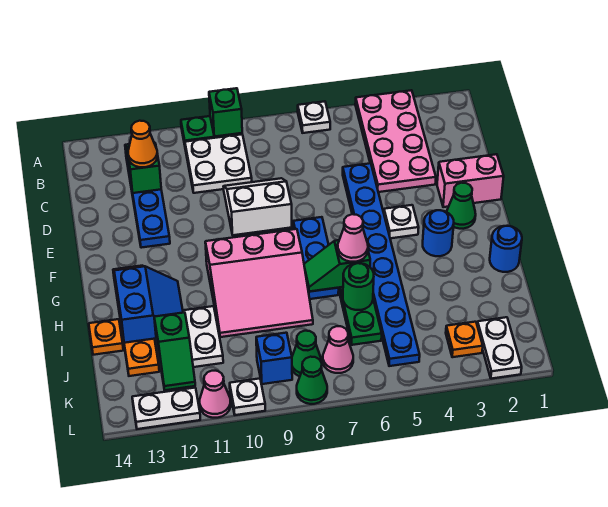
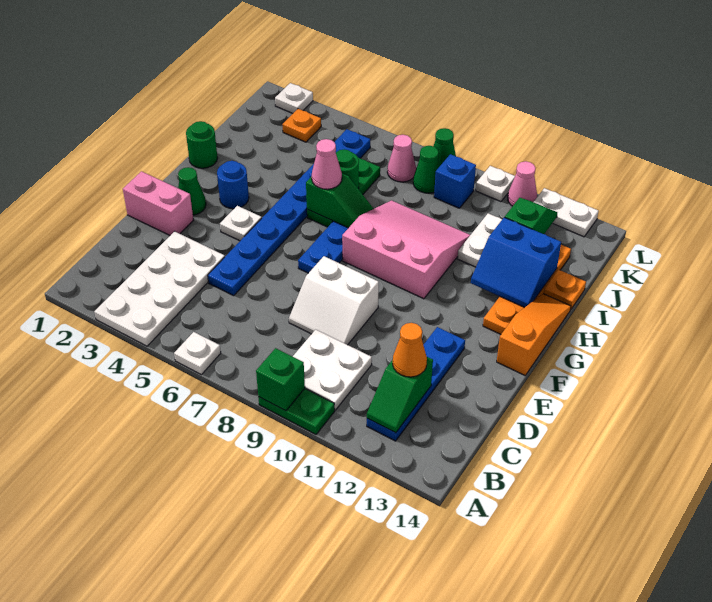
pink 2x4 plate [355,90,436,192] -> white 2x4 plate [94,231,225,346]
none -> orange 1x3 slope [497,294,571,375]
blue 1x1 round brick [490,226,522,272] -> green 1x1 round brick [186,121,218,168]
blue 2x2 slope [114,266,183,343] -> blue 2x2 slope turned to [471,217,561,308]
white 1x2 plate [477,317,522,379] -> white 1x1 plate [275,83,313,113]

